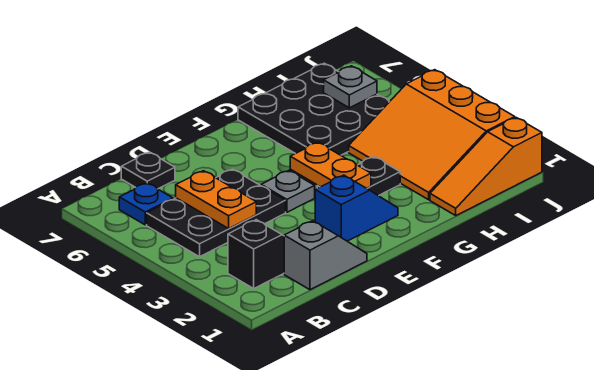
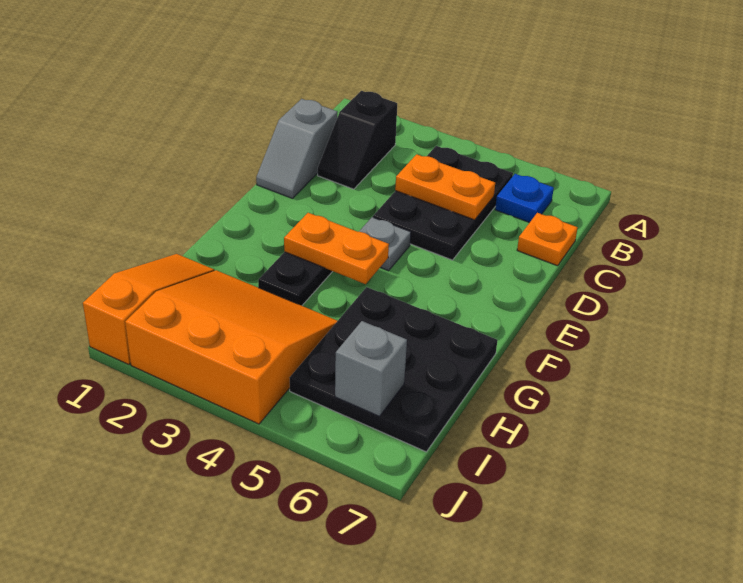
black 1x1 plate [121,152,175,189] -> orange 1x1 plate [517,213,578,266]
blue 1x2 slope [315,175,398,241] -> none
grey 1x1 plate [324,66,377,108] -> grey 1x1 brick [335,321,407,416]

